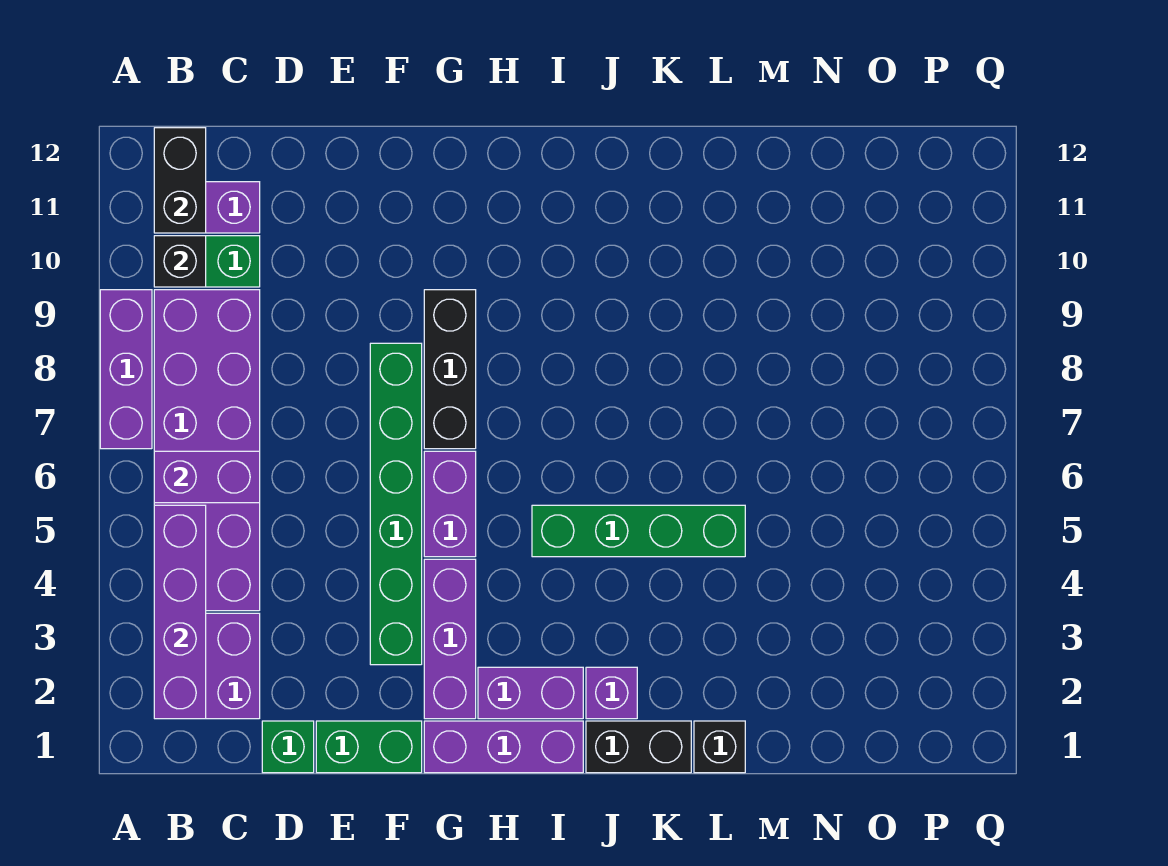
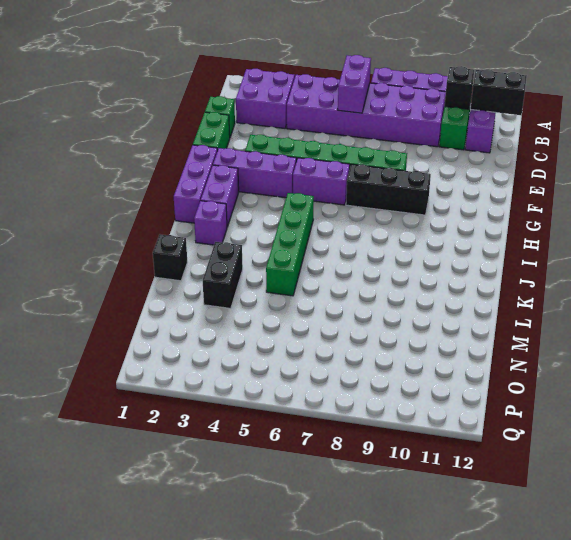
purple 1x4 brick [154,505,206,719] -> none
black 1x2 brick [586,721,691,773] -> black 1x2 brick moved to [203,242,243,308]

